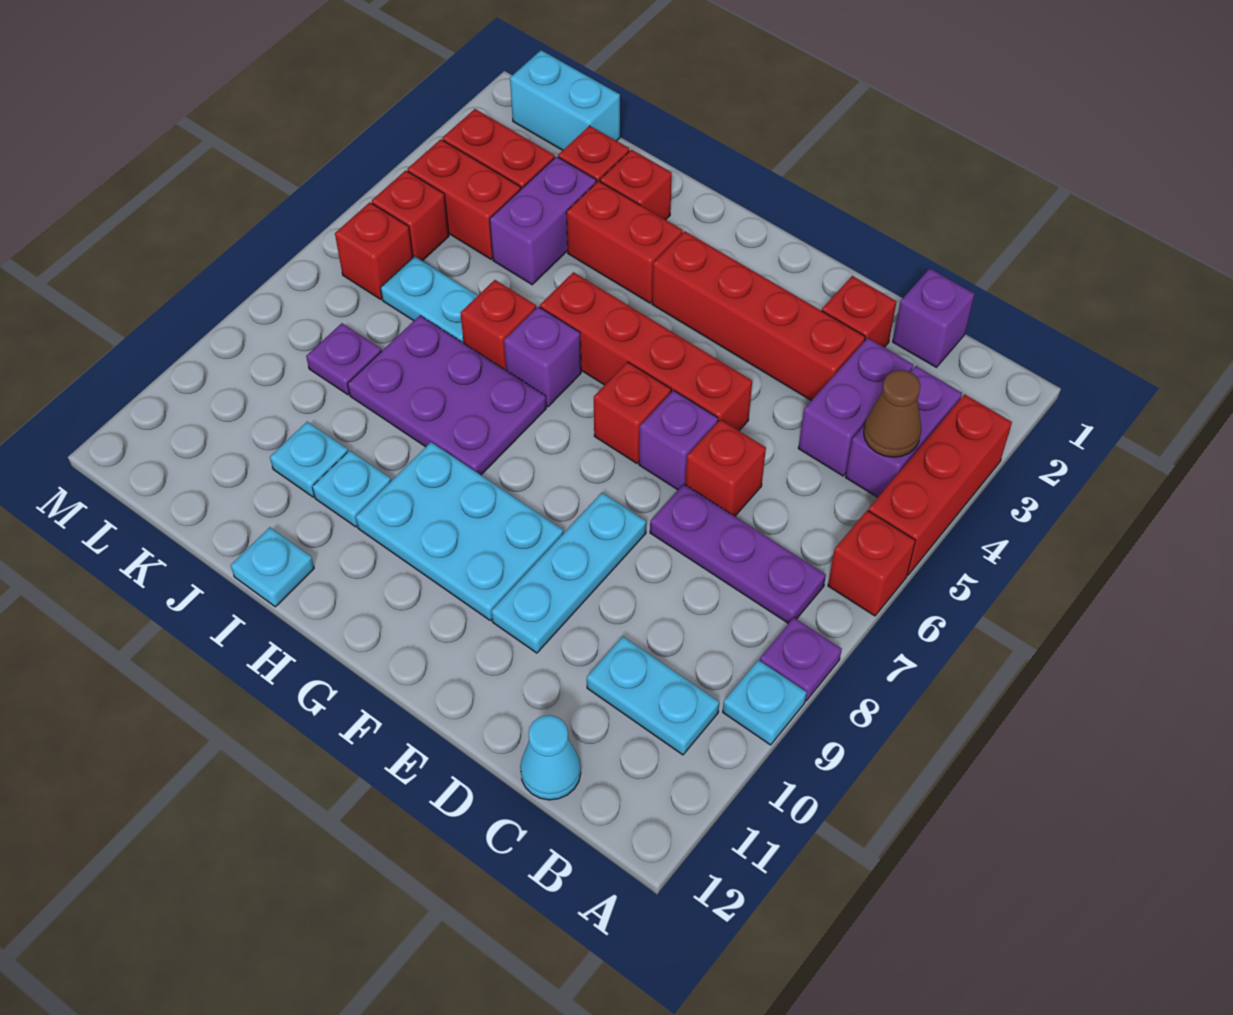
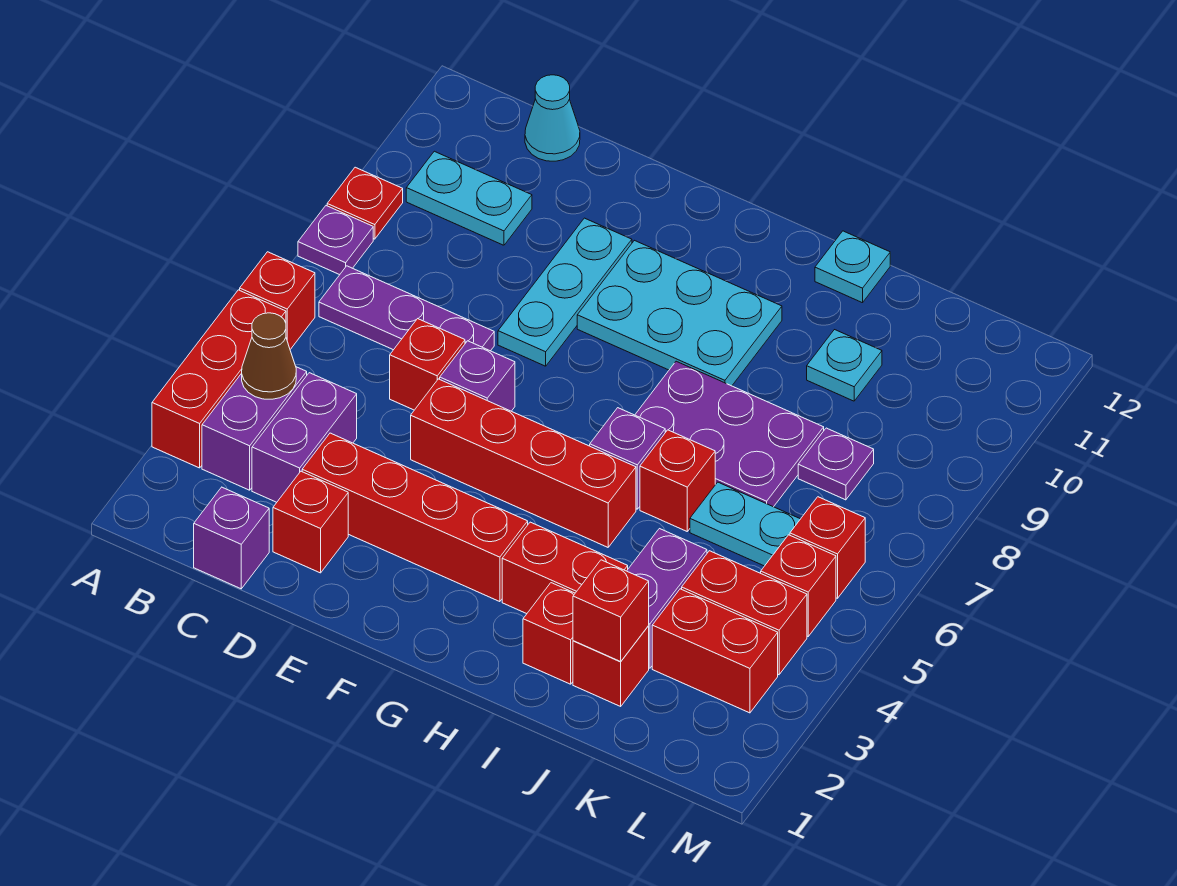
cyan 1x1 plate [723,660,807,745] -> red 1x1 plate [327,167,403,239]
red 1x1 brick [594,362,671,463] -> red 1x1 brick moved to [573,560,649,662]
cyan 1x1 plate [312,450,391,527] -> none
cyan 1x2 brick [510,50,620,150] -> none

